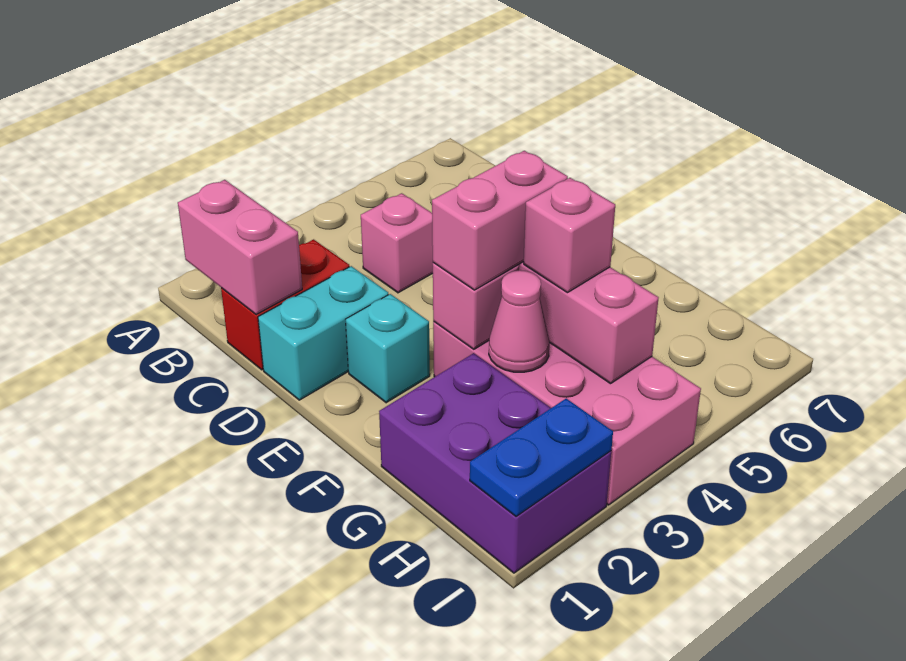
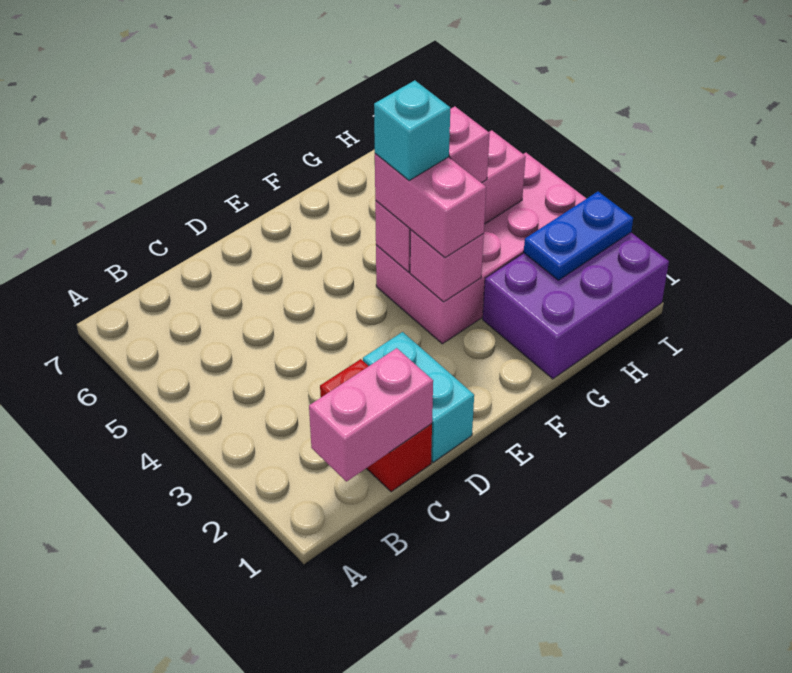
pink 1x1 brick [361,193,433,293] -> none
cyan 1x1 brick [346,294,430,403] -> cyan 1x1 brick moved to [374,80,450,181]
pink 1x1 cone [489,270,549,372] -> none
blue 1x2 plate [470,399,613,517] -> blue 1x2 plate turned to [524,192,633,280]

